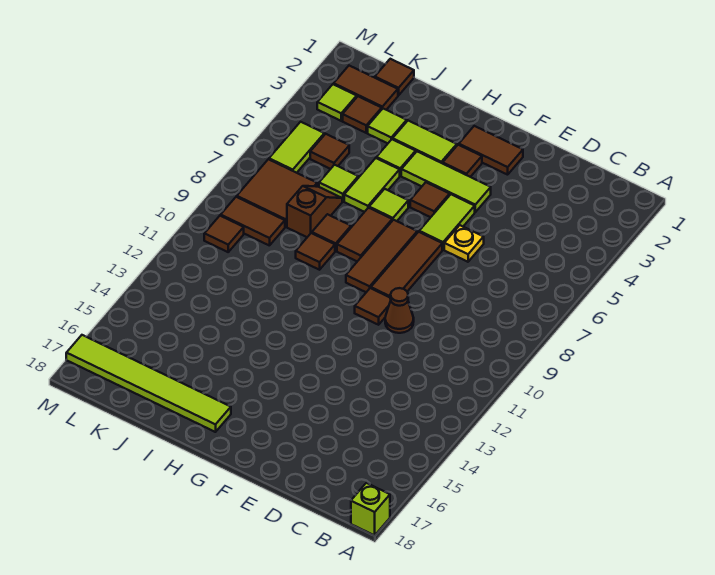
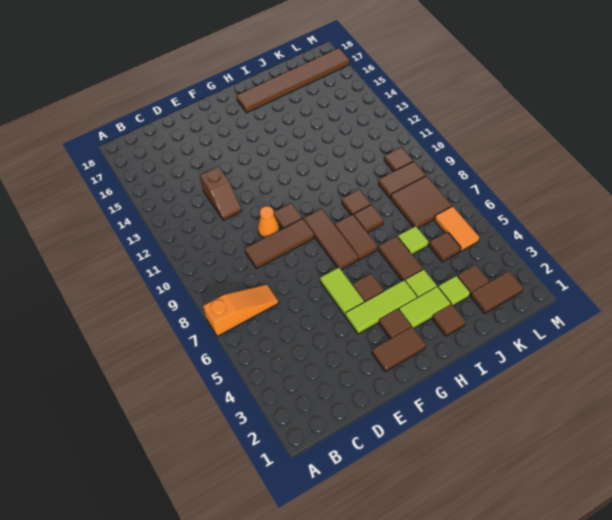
none -> orange 1x3 slope [203,285,279,336]
lime 1x1 brick [351,483,390,535] -> none
yellow 1x1 plate [444,225,484,262] -> none
brown 1x1 cone [385,288,414,333] -> orange 1x1 cone [258,206,279,238]
brown 1x3 tile [371,232,442,297] -> brown 1x3 tile turned to [245,218,314,268]
lime 1x1 tile [369,189,408,221] -> none
lime 1x6 tile [66,335,231,432] -> brown 1x6 tile [237,48,349,113]
lime 1x2 tile [344,158,400,212] -> brown 1x2 tile [379,236,423,281]
brown 1x2 slope [287,186,342,237] -> brown 1x2 slope moved to [200,166,242,220]
brown 1x1 tile [375,59,414,95] -> brown 1x1 tile moved to [432,304,465,336]
lime 1x1 tile [317,84,357,121] -> none
lime 1x2 tile [269,122,324,173] -> orange 1x2 tile [434,206,479,251]

